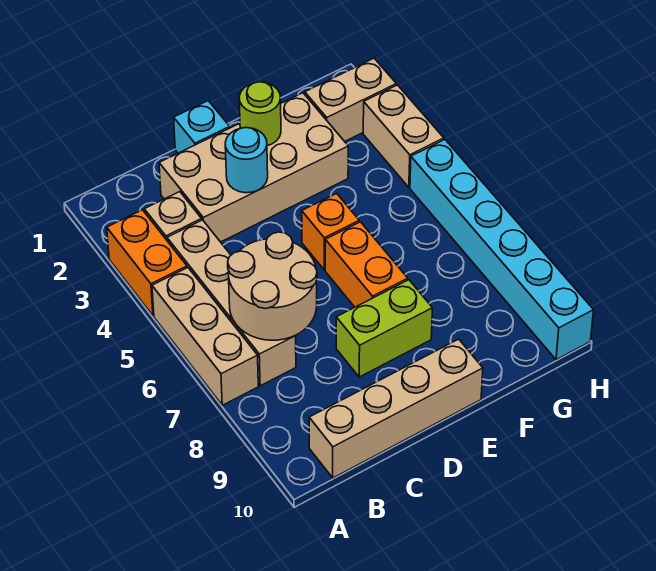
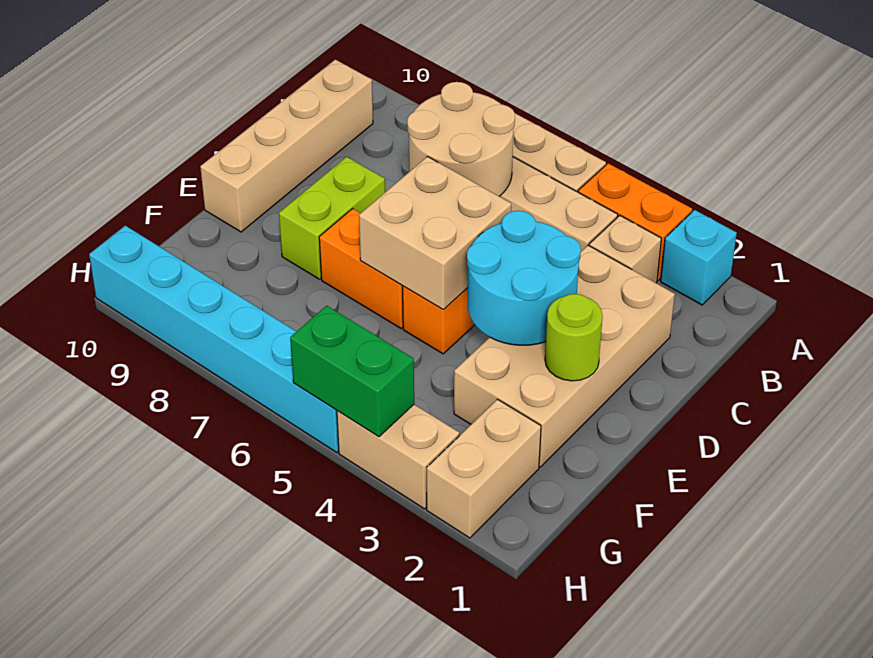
cyan 1x1 brick [174,101,230,153] -> cyan 1x1 brick moved to [661,210,737,305]
cyan 1x1 round brick [225,127,268,193] -> cyan 2x2 round brick [467,211,581,345]
none -> tan 2x2 brick [359,157,511,309]
none -> green 1x2 brick [290,306,414,437]

